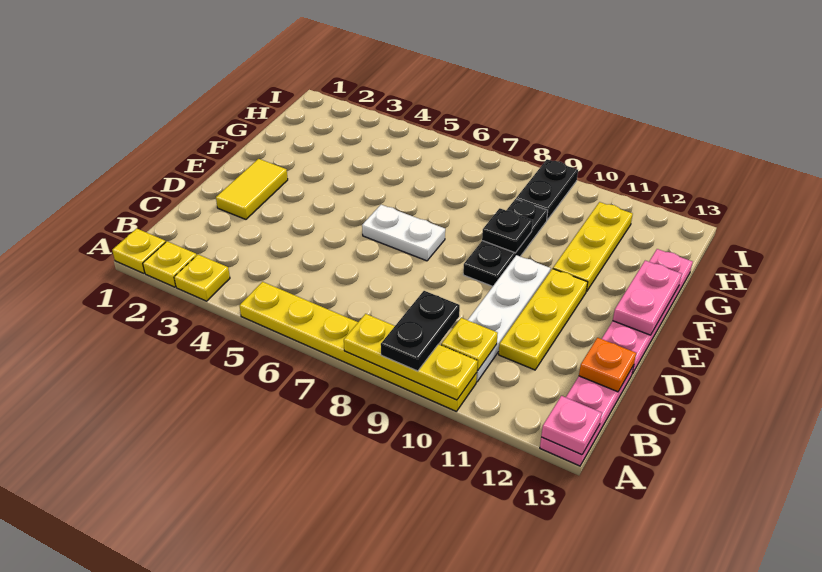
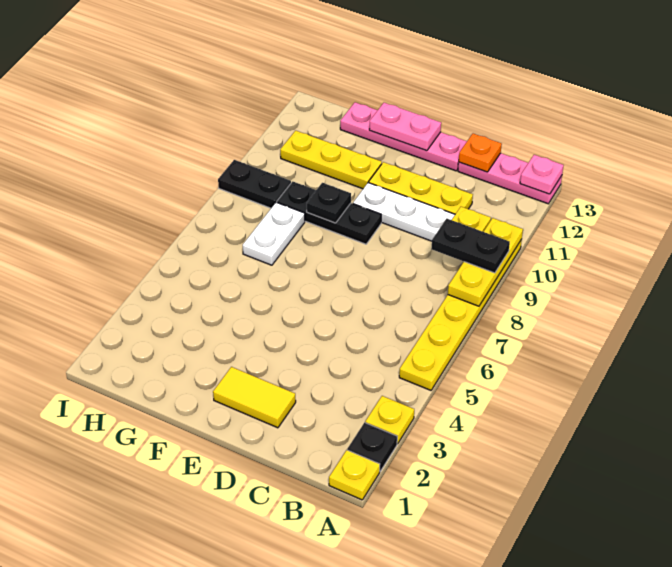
yellow 1x1 plate [143,241,197,287] -> black 1x1 plate [347,423,397,471]
white 1x2 plate [362,205,445,261] -> white 1x2 plate moved to [243,202,305,265]

